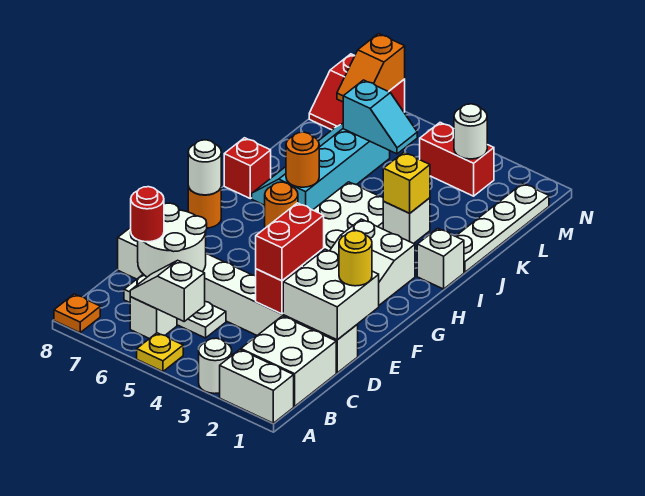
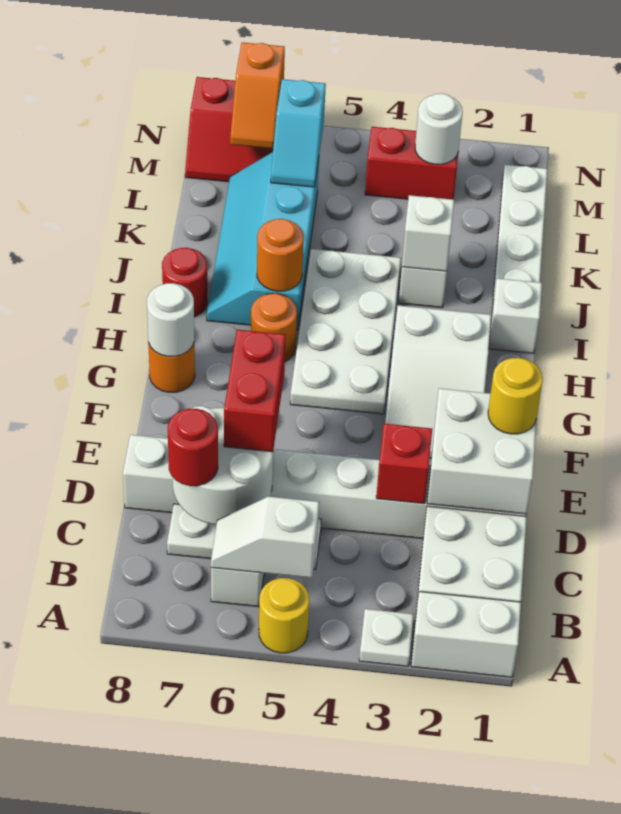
white 1x1 round brick [199,338,232,394] -> white 1x1 plate [359,609,414,666]
yellow 1x1 plate [137,333,183,371] -> yellow 1x1 round brick [259,578,309,653]
orange 1x1 plate [54,294,100,333] -> none
red 1x2 brick [256,203,324,281] -> red 1x2 brick moved to [224,330,286,452]
red 1x1 brick [224,138,271,199] -> red 1x1 round brick [162,248,207,317]
yellow 1x1 brick [383,152,430,213] -> white 1x1 brick [402,195,454,271]
cyan 1x2 slope [343,80,417,154] -> cyan 1x2 slope turned to [271,79,326,187]

